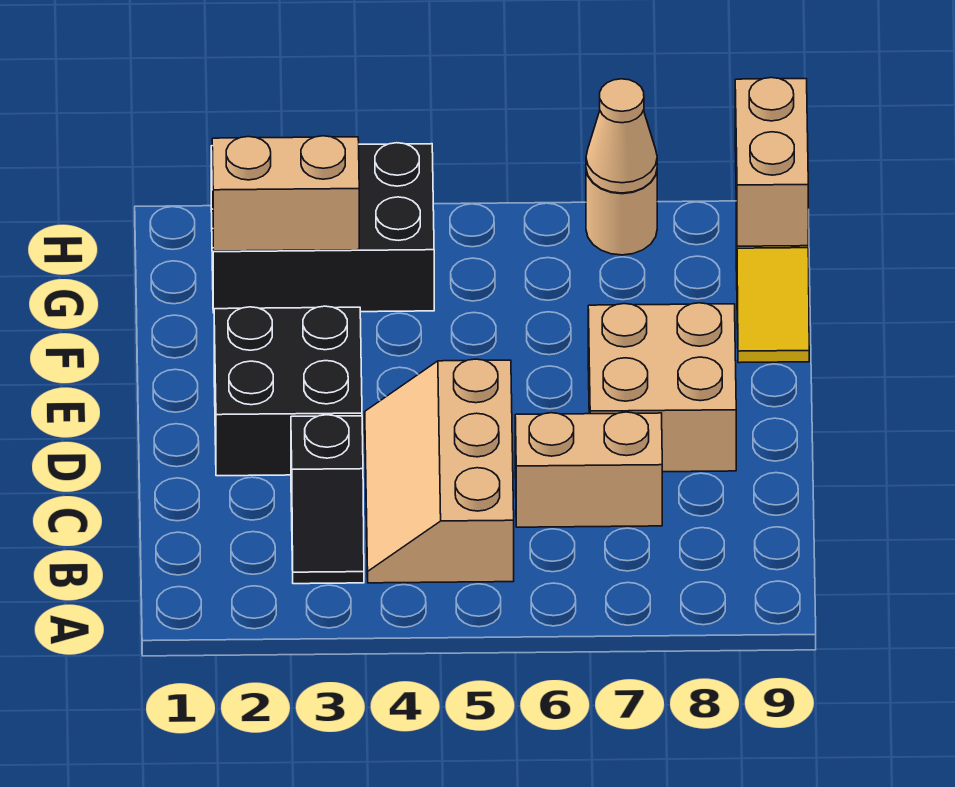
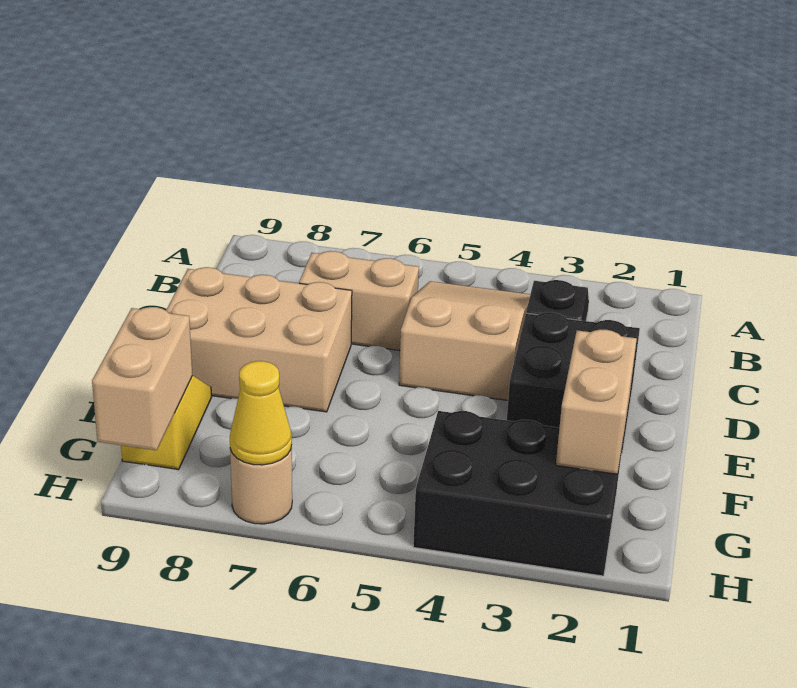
tan 2x3 slope [365,359,514,583] -> tan 2x3 slope turned to [399,281,530,400]
tan 2x2 brick [588,303,736,472] -> tan 2x3 brick [166,267,352,412]
tan 1x2 brick [212,136,359,251] -> tan 1x2 brick turned to [556,329,637,474]
tan 1x1 cone [586,79,657,193] -> yellow 1x1 cone [230,361,292,465]

